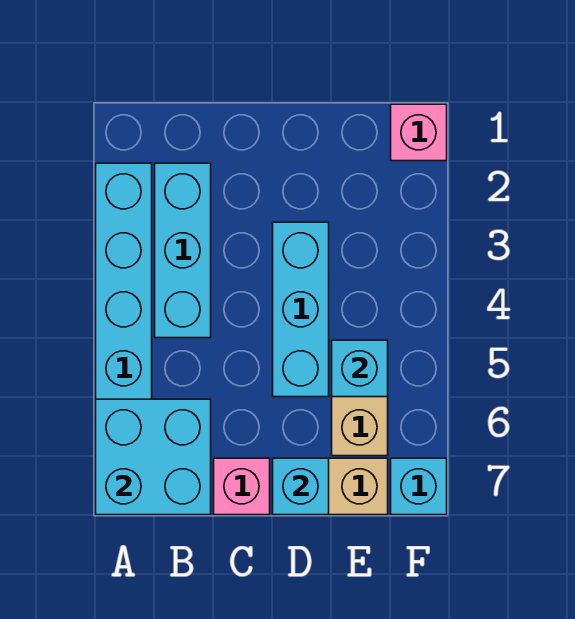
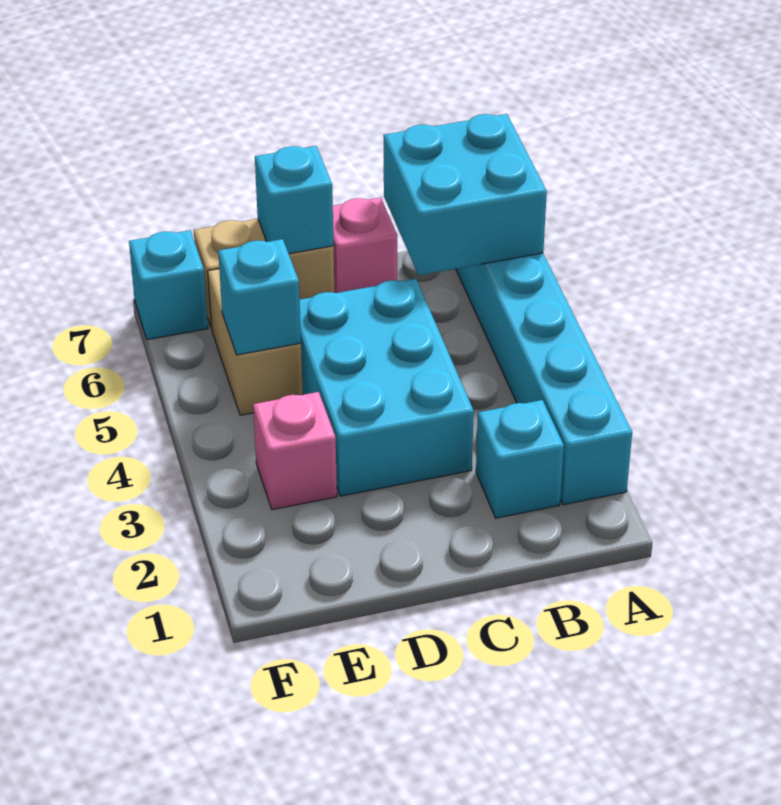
cyan 1x3 brick [155,163,211,338] -> cyan 1x1 brick [476,400,564,518]
cyan 1x3 brick [273,222,329,397] -> cyan 2x3 brick [300,279,474,496]
pink 1x1 brick [391,104,447,161] -> pink 1x1 brick moved to [253,392,337,510]

